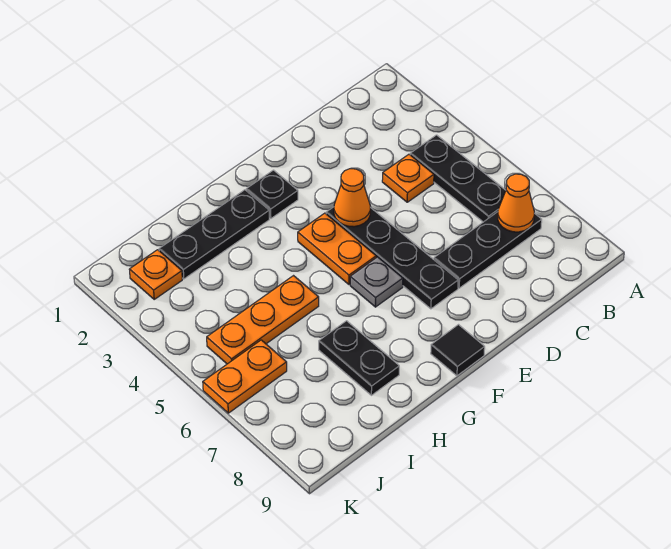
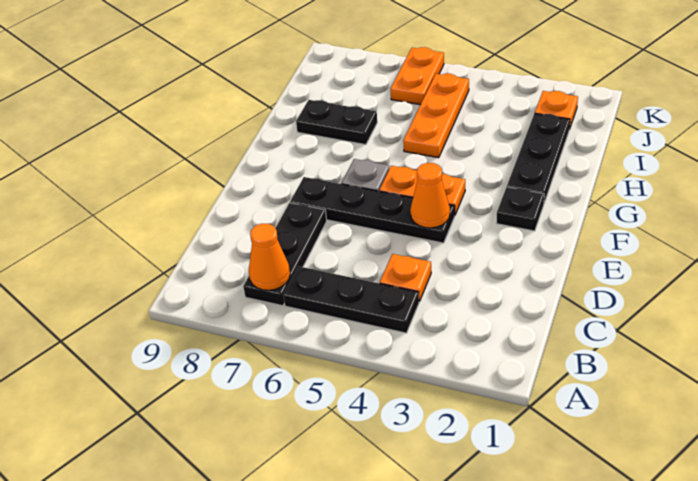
black 1x1 tile [431,325,485,376] -> none

